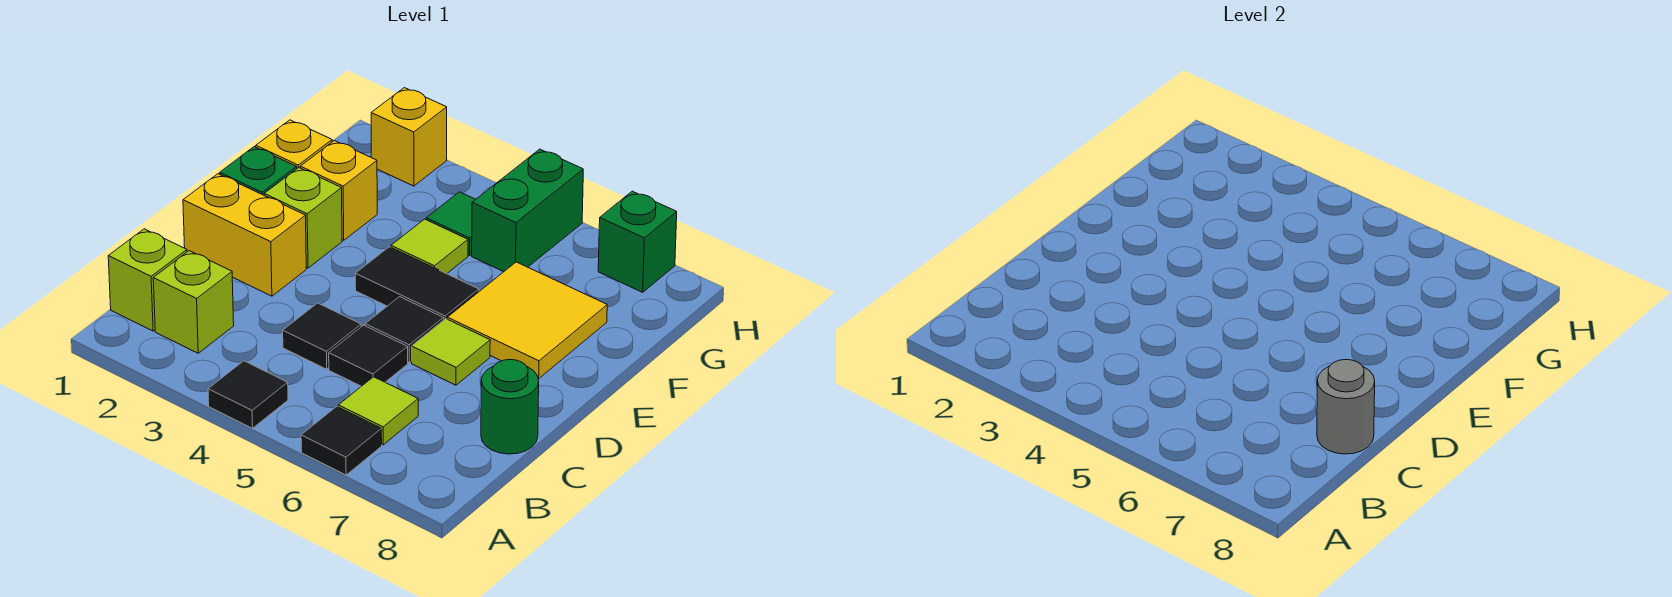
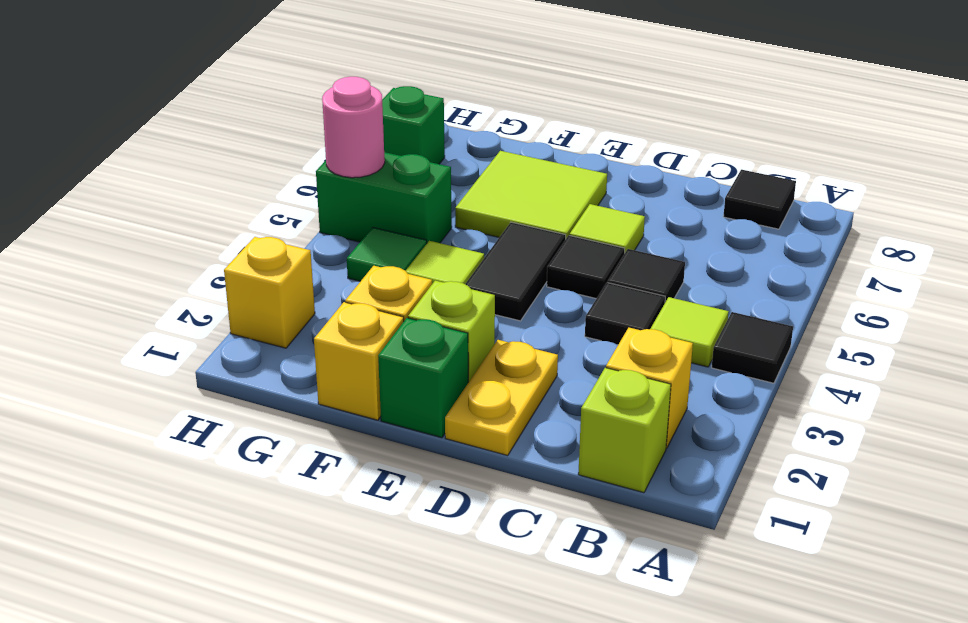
black 1x1 tile [301,406,382,475] -> black 1x1 tile moved to [723,170,796,229]
lime 1x1 brick [153,251,234,353] -> yellow 1x1 brick [606,328,693,448]
lime 1x1 tile [338,377,418,445] -> lime 1x1 tile moved to [651,297,729,367]
green 1x1 round brick [481,360,539,454] -> none
grey 1x1 round brick [1317,360,1375,454] -> none
yellow 1x2 brick [183,174,306,296] -> yellow 1x2 plate [445,340,558,456]
yellow 2x2 tile [447,262,607,379] -> lime 2x2 tile [455,151,607,238]
none -> pink 1x1 round brick [322,77,385,178]

